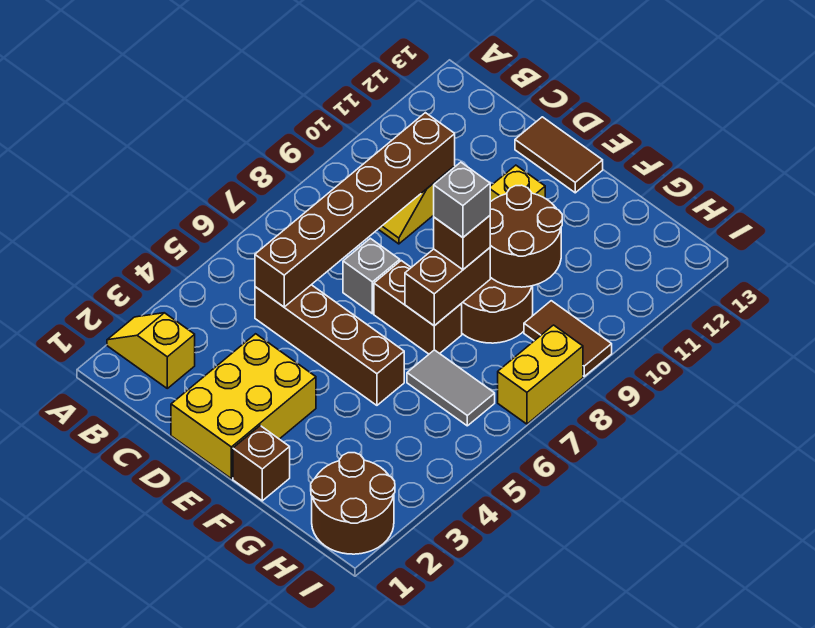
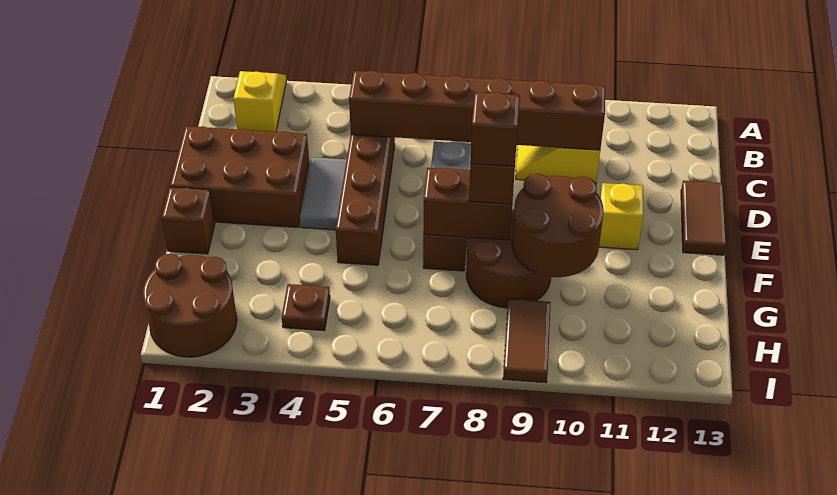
yellow 2x3 brick [171,334,316,479] -> brown 2x3 brick [170,126,309,227]
grey 1x1 brick [434,162,490,237] -> brown 1x1 brick [470,92,520,166]
grey 1x2 tile [407,350,495,426] -> grey 1x2 tile moved to [300,157,347,230]
none -> brown 1x1 plate [282,284,330,331]
yellow 1x2 brick [498,325,583,424] -> none

